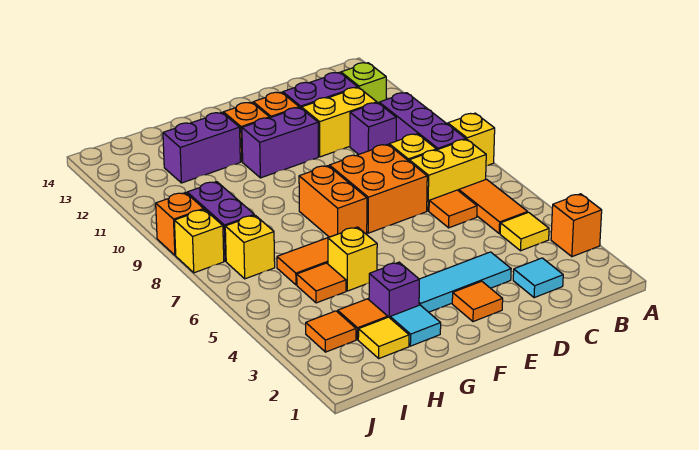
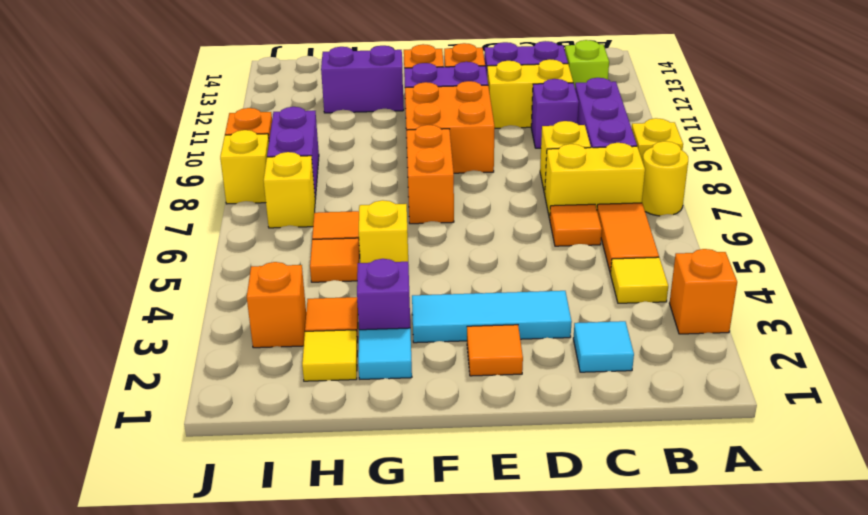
none -> yellow 1x1 round brick [642,141,688,216]
orange 2x2 brick [329,144,427,233] -> orange 2x2 brick moved to [405,81,495,173]
orange 1x1 tile [306,311,356,352] -> orange 1x1 brick [247,262,306,348]

